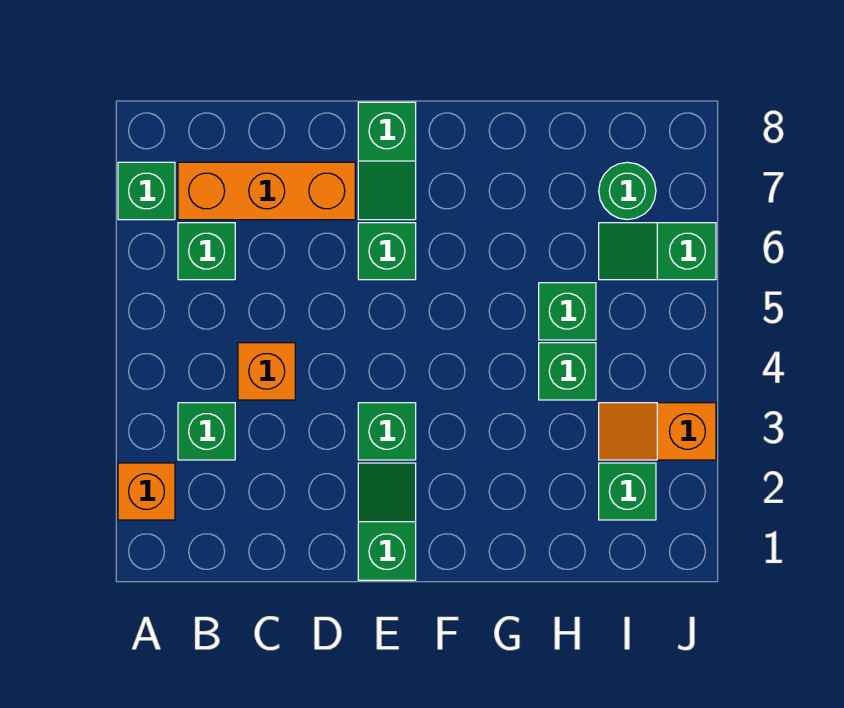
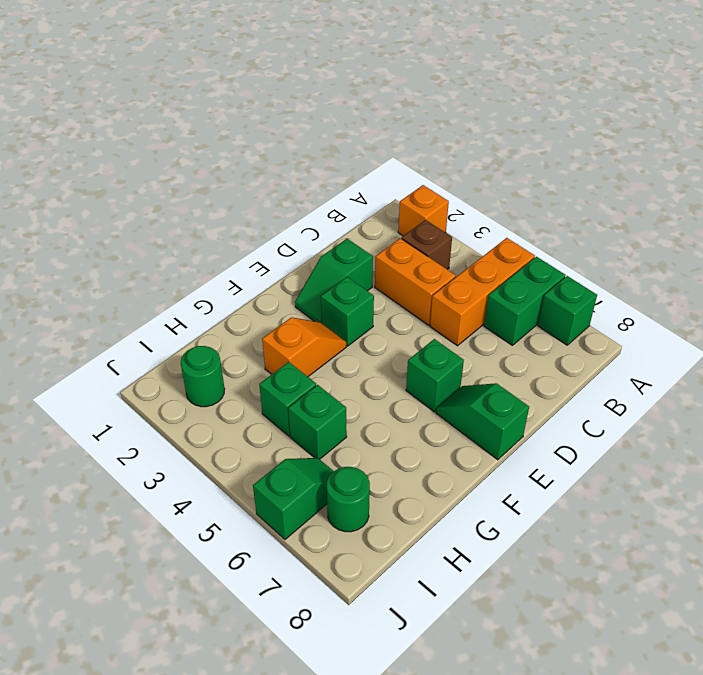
green 1x1 brick [178,403,235,460] -> brown 1x1 brick [402,220,452,270]
green 1x1 brick [178,223,235,280] -> green 1x2 brick [484,257,566,345]
orange 1x3 brick [178,162,355,220] -> orange 1x3 brick moved to [430,238,535,346]
orange 1x1 brick [238,343,295,400] -> orange 1x2 brick [375,238,456,325]
green 1x2 slope [358,463,416,580] -> green 1x2 slope turned to [295,239,373,323]
green 1x1 brick [599,463,656,520] -> green 1x1 round brick [181,346,225,407]
orange 1x2 slope [599,403,716,460] -> orange 1x2 slope moved to [262,317,346,377]

